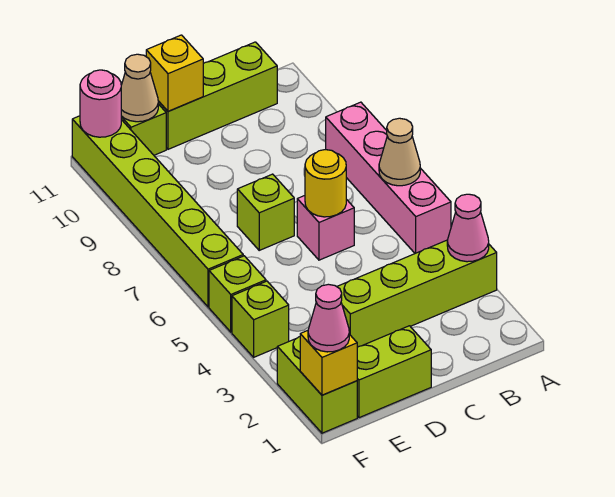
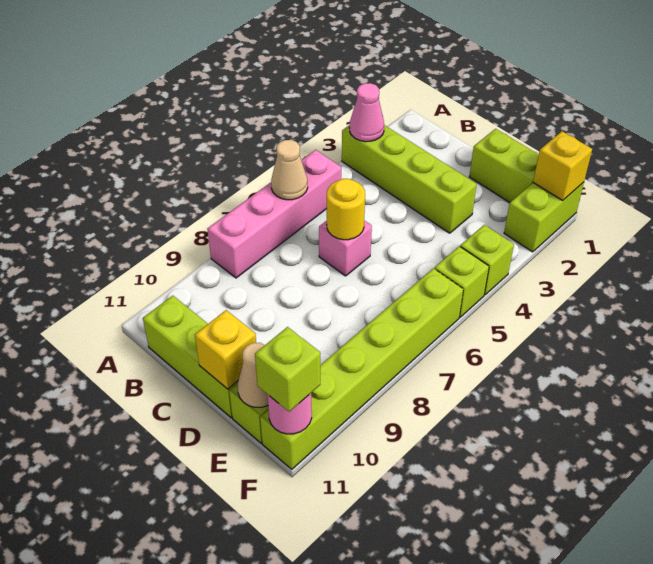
lime 1x1 brick [237,174,294,250] -> lime 1x1 brick moved to [255,327,320,412]
pink 1x1 cone [308,284,349,352] -> none

